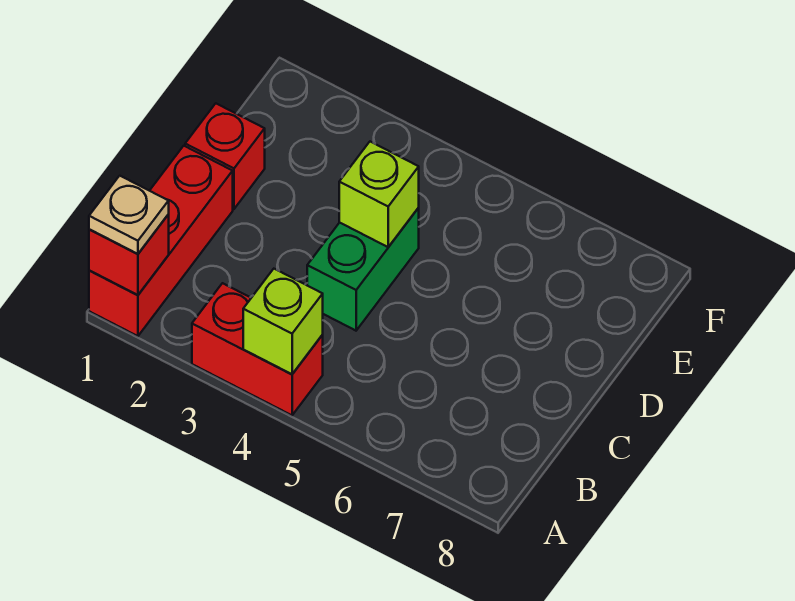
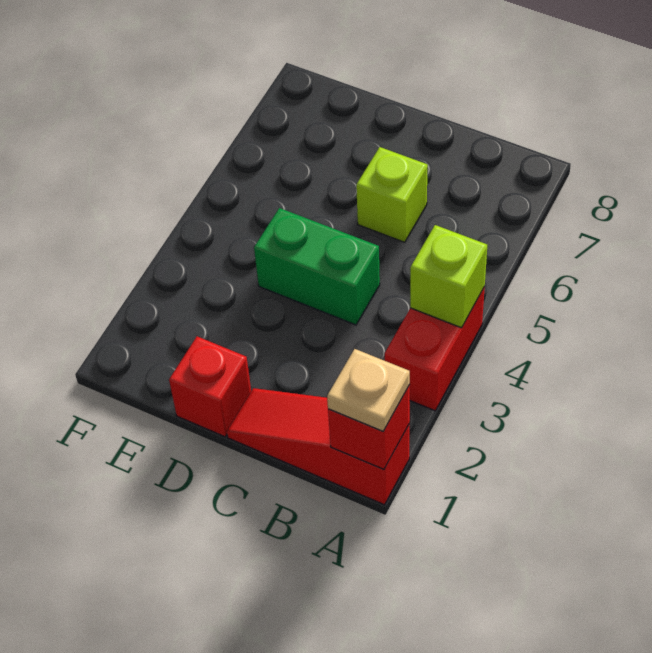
red 1x3 brick [89,146,233,336] -> red 1x3 slope [227,388,409,505]
lime 1x1 brick [339,142,419,247] -> lime 1x1 brick moved to [356,147,428,242]

